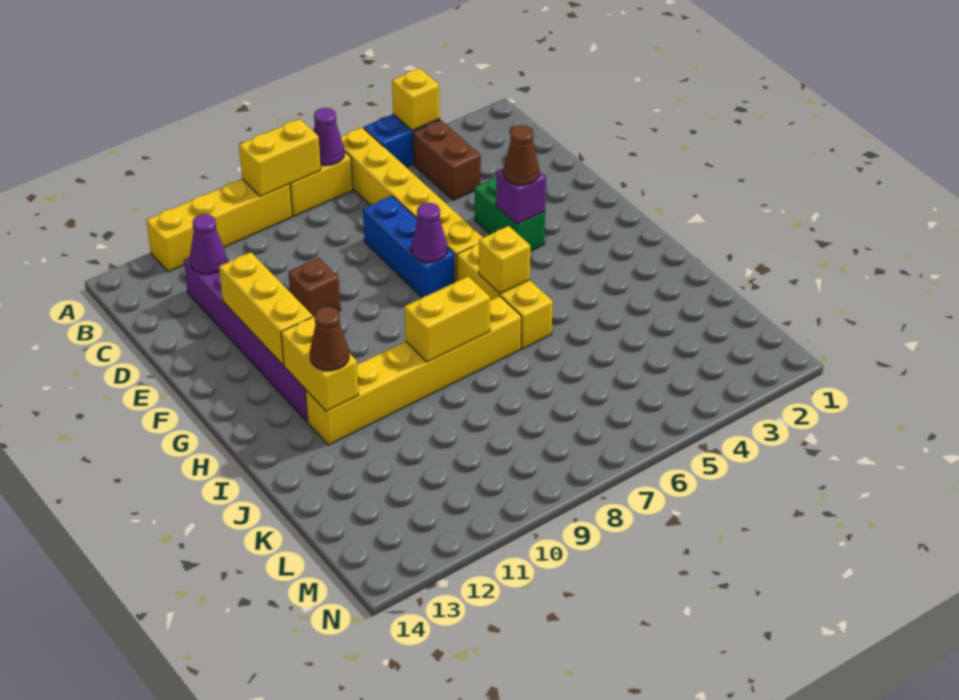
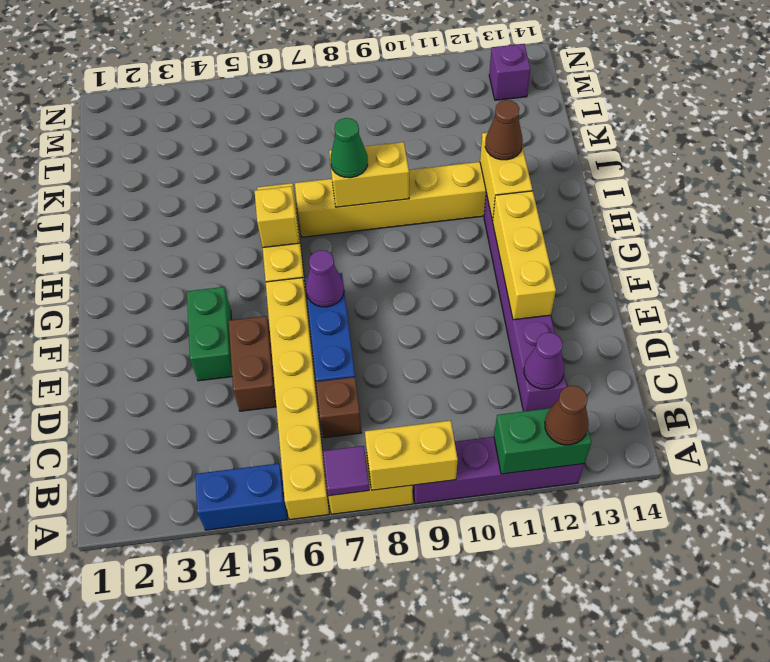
yellow 1x1 brick [392,68,440,131] -> none
purple 1x1 cone [314,108,344,165] -> purple 1x1 tile [323,446,369,496]
yellow 1x4 brick [146,179,292,272] -> purple 1x4 brick [413,437,584,504]
none -> green 1x2 brick [494,408,591,474]
brown 1x2 brick [413,120,481,200] -> brown 1x2 brick moved to [229,316,276,411]
brown 1x1 brick [288,258,340,317] -> brown 1x1 brick moved to [316,377,362,438]
purple 1x1 brick [496,169,546,224] -> purple 1x1 brick moved to [489,44,531,100]
brown 1x1 cone [503,125,539,185] -> brown 1x1 cone moved to [545,386,588,445]
none -> green 1x1 cone [330,118,368,178]

